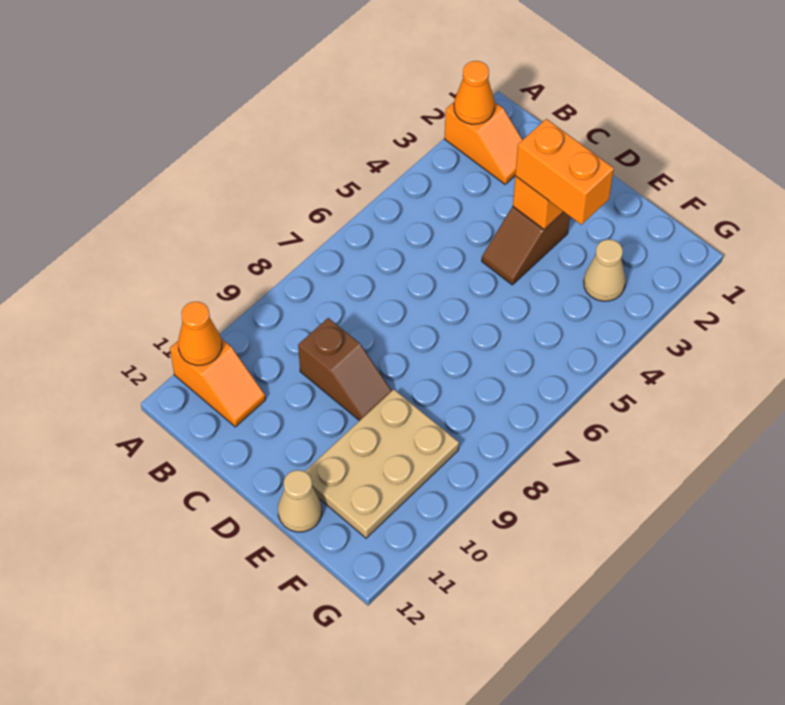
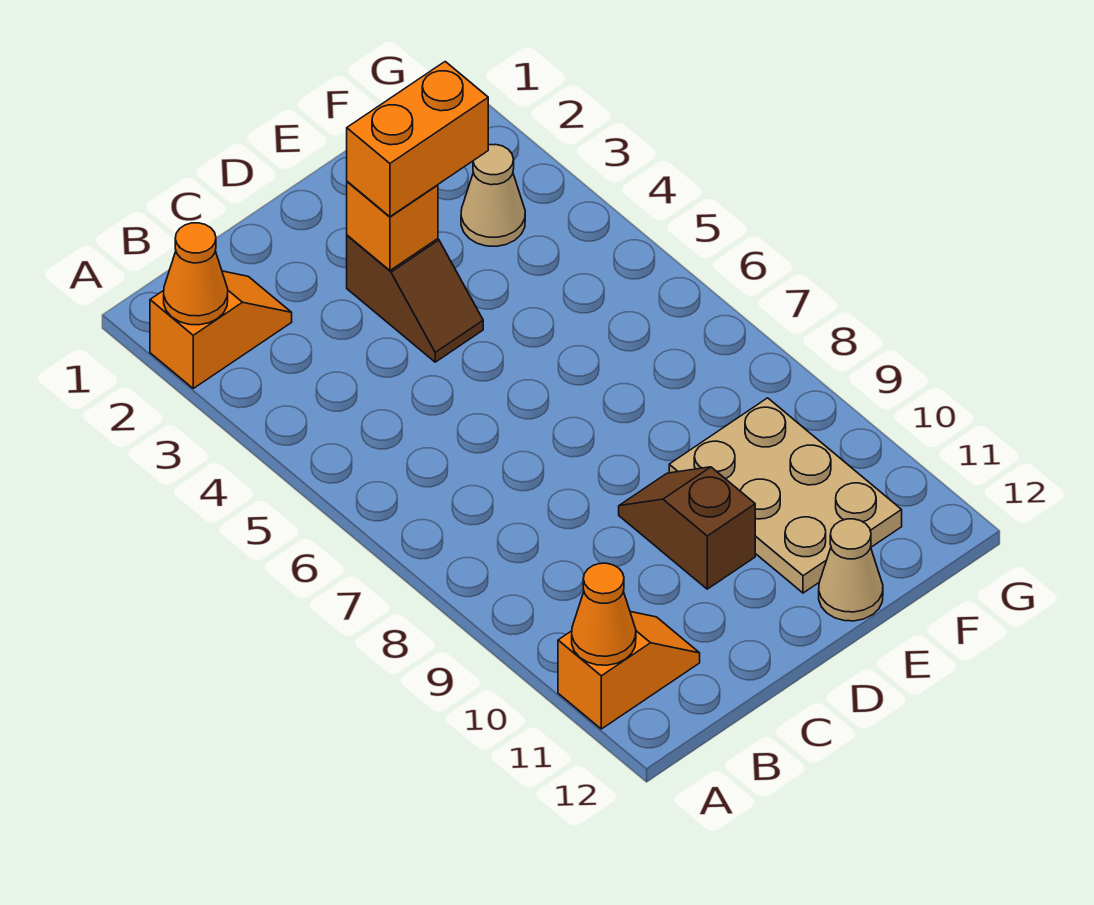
brown 1x2 slope [298,318,392,421] -> brown 1x2 slope turned to [619,467,755,589]

